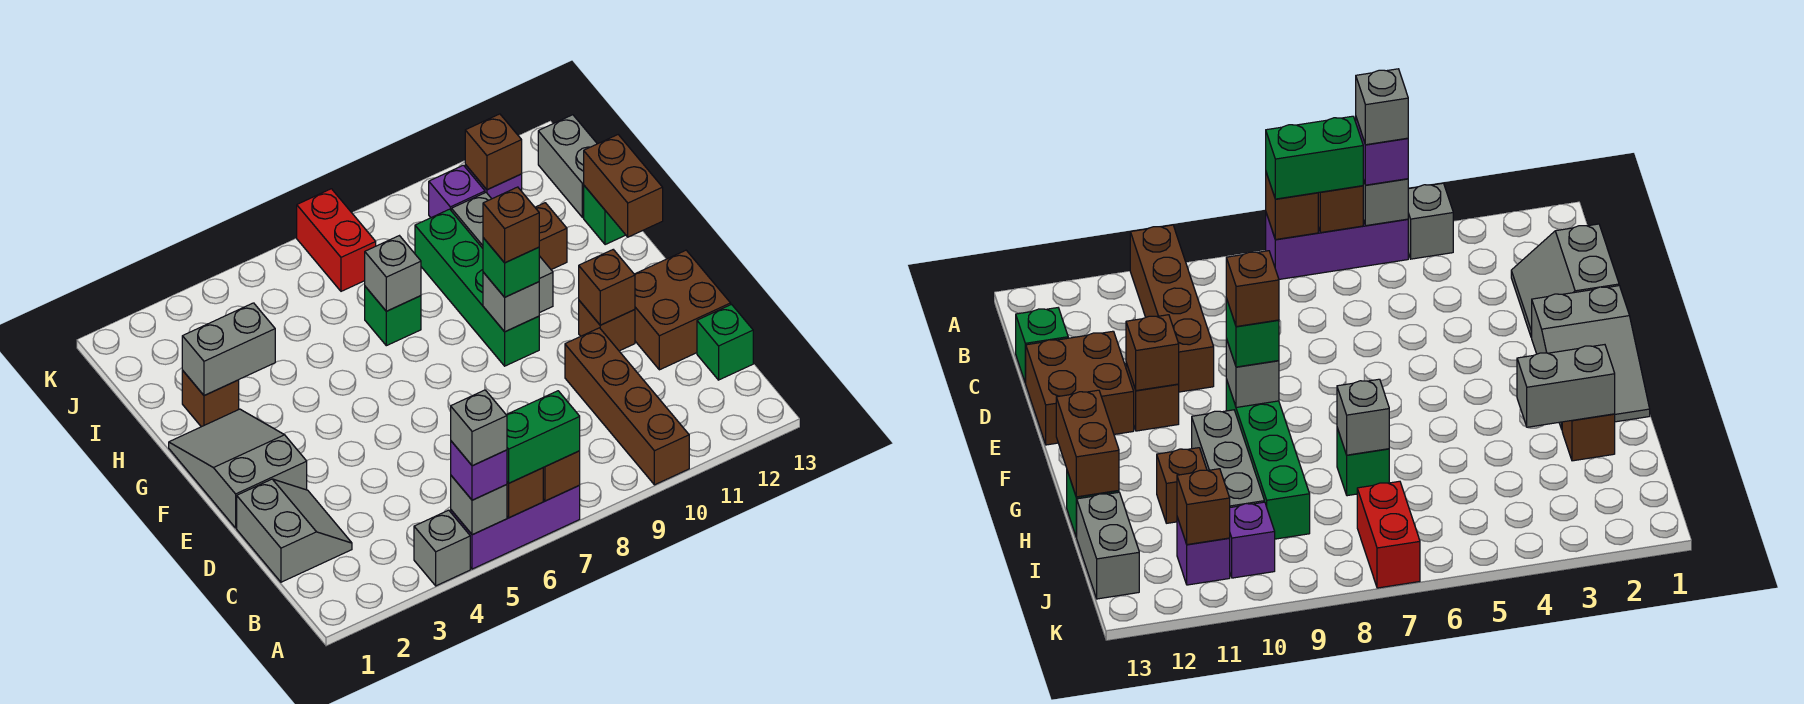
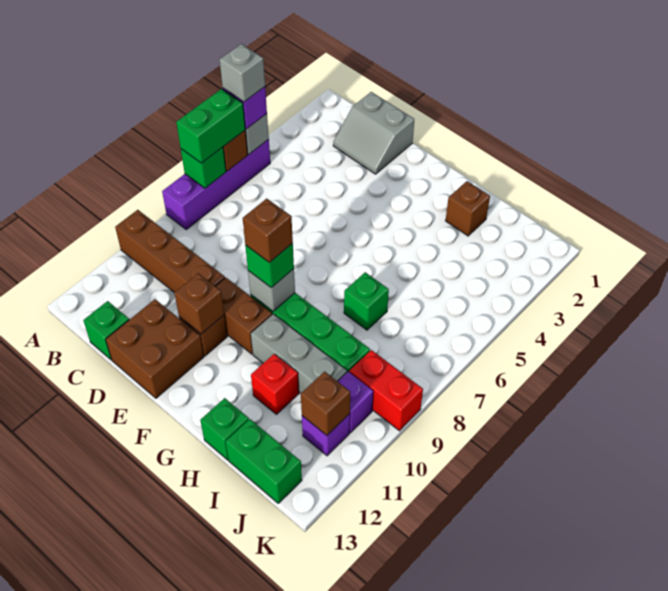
grey 1x1 brick [414,510,470,586] -> none
purple 1x3 brick [451,485,580,569] -> purple 1x4 brick [162,140,270,229]
brown 1x1 brick [543,451,580,501] -> green 1x1 brick [181,147,226,188]
grey 2x3 slope [169,409,307,528] -> none
brown 1x2 brick [584,135,663,237] -> brown 1x2 brick moved to [215,278,272,354]
grey 1x2 brick [182,303,275,396] -> none
grey 1x1 brick [365,236,421,311] -> none
brown 1x1 brick [535,203,567,270] -> red 1x1 brick [251,354,299,414]
grey 1x2 brick [538,115,597,218] -> green 1x2 brick [226,419,302,503]
red 1x2 brick [297,189,376,291] -> red 1x2 brick moved to [349,350,423,431]

